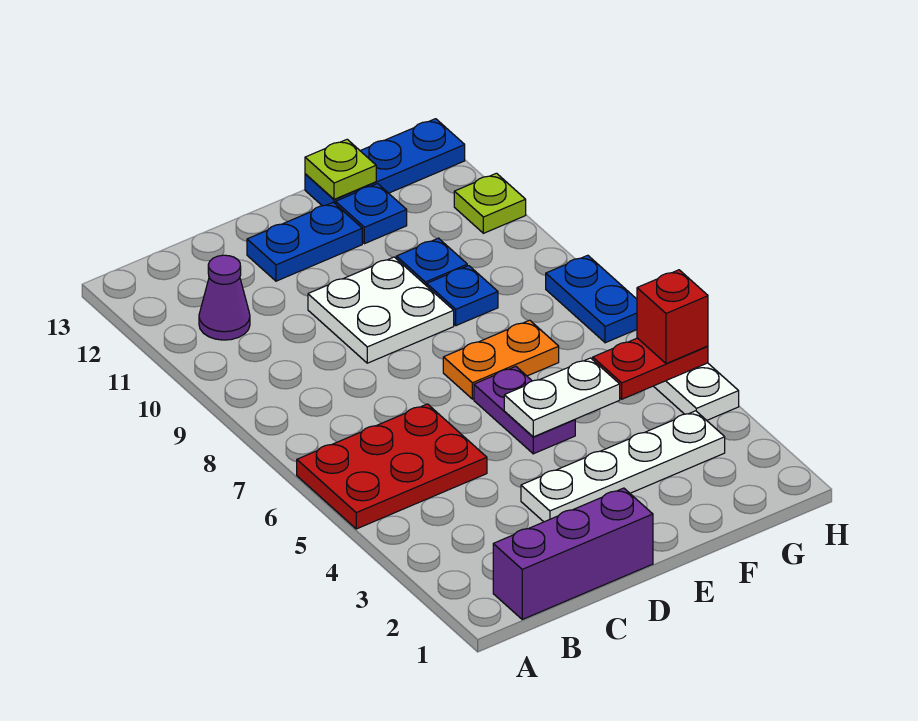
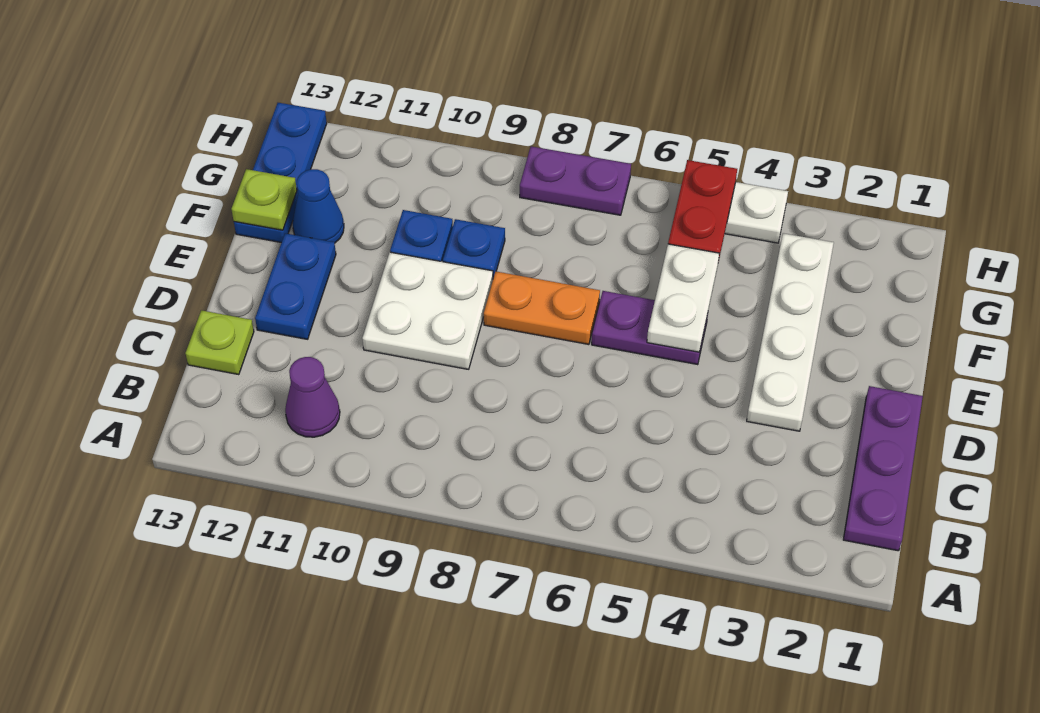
red 2x3 plate [297,404,487,529] -> none
purple 1x3 brick [493,488,653,619] -> purple 1x3 plate [843,386,923,551]
orange 1x2 plate [443,320,559,399] -> orange 1x2 plate turned to [484,272,600,344]
blue 1x1 plate [336,184,407,244] -> blue 1x1 cone [292,169,344,243]
red 1x1 brick [637,270,708,364] -> none
blue 1x2 plate [546,255,637,343] -> purple 1x2 plate [520,146,631,215]
lime 1x1 plate [454,173,526,233] -> lime 1x1 plate moved to [185,310,254,375]

